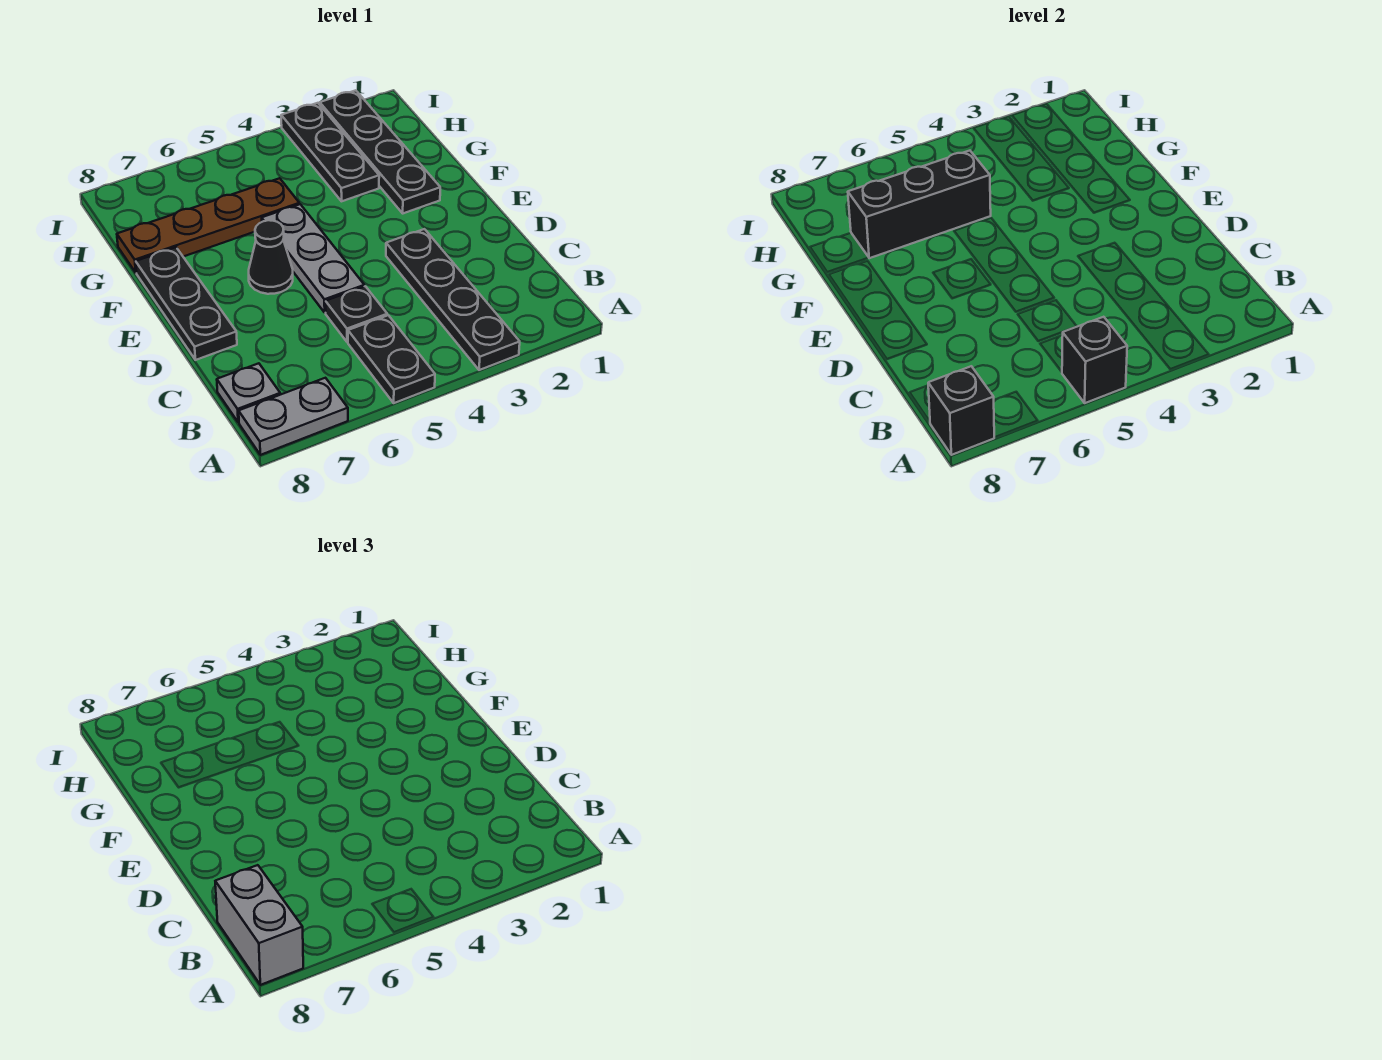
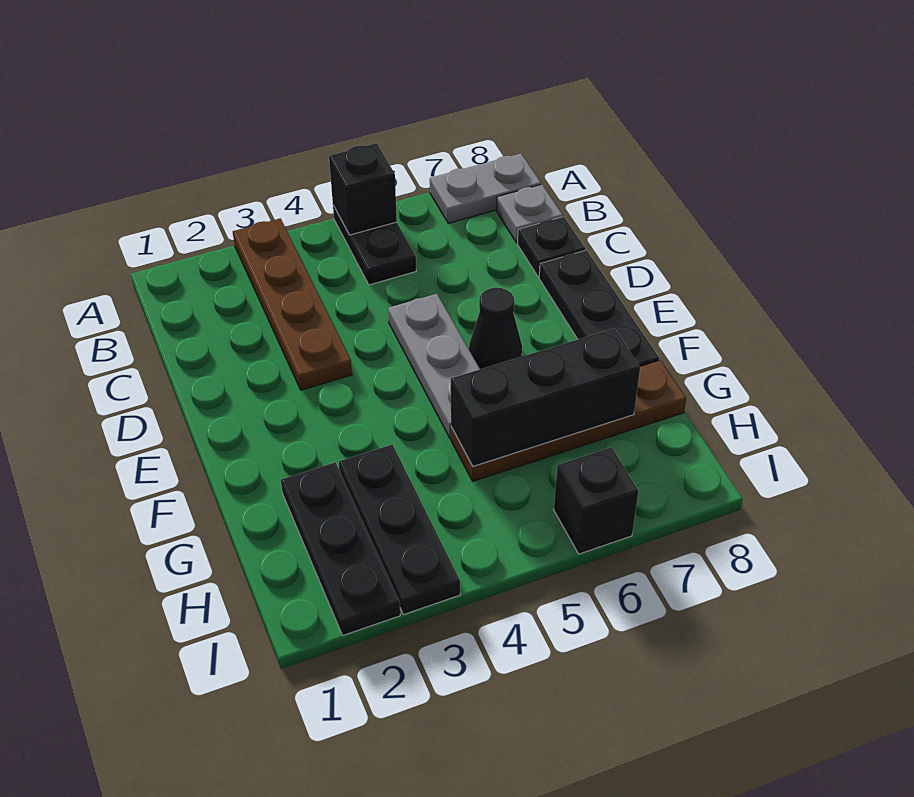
black 1x4 plate [386,229,520,370] -> brown 1x4 plate [233,218,352,390]
black 1x1 brick [928,366,995,455] -> black 1x1 brick moved to [554,447,639,554]
grey 1x2 brick [215,865,303,985] -> none
black 1x1 plate [326,286,387,342] -> black 1x1 plate moved to [517,217,585,277]
black 1x4 plate [320,90,440,213] -> black 1x3 plate [281,462,400,635]

